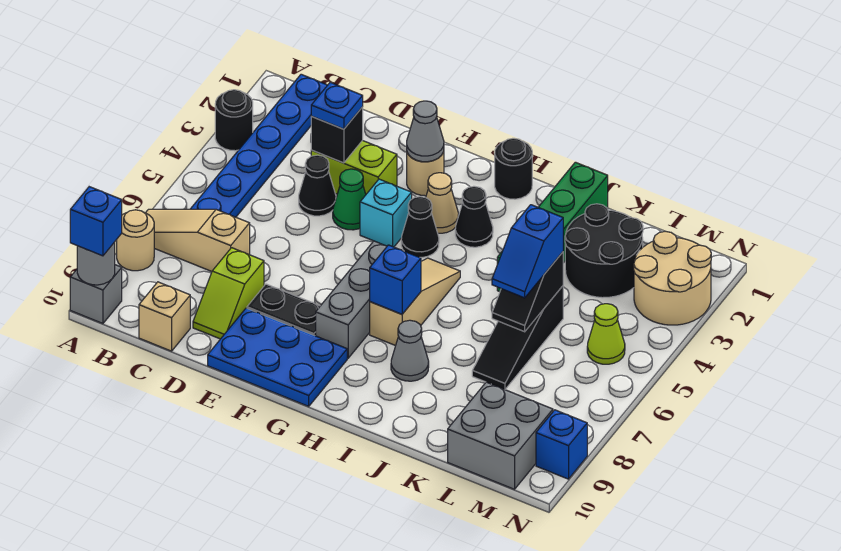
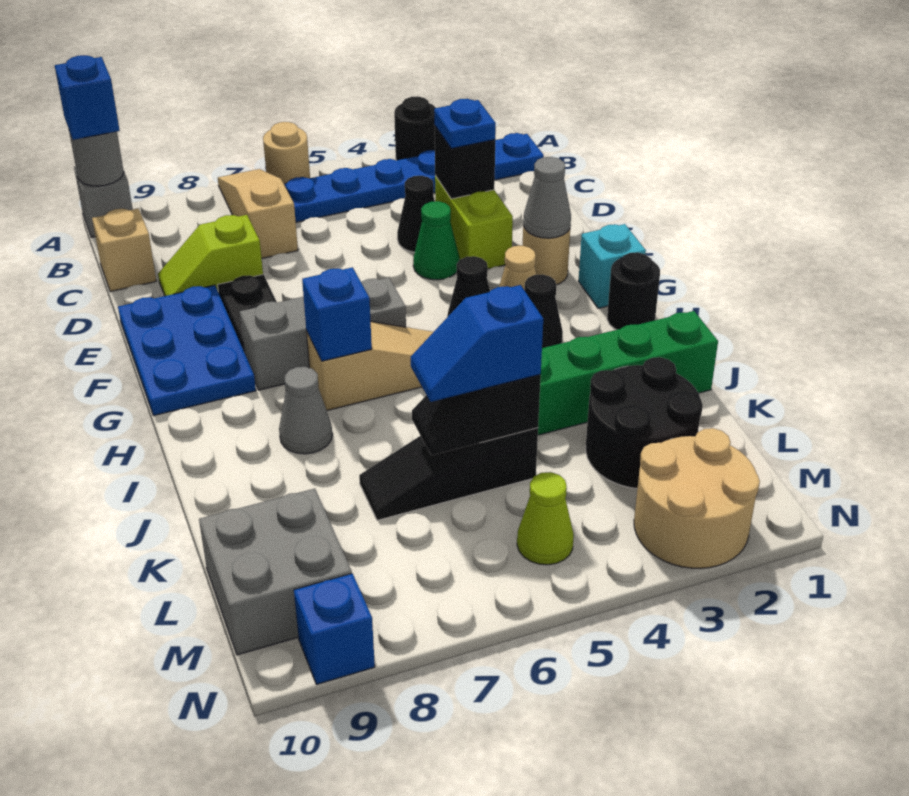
tan 1x1 round brick [117,210,154,271] -> tan 1x1 round brick moved to [263,122,310,183]
cyan 1x1 brick [360,179,412,247] -> cyan 1x1 brick moved to [578,224,646,308]

